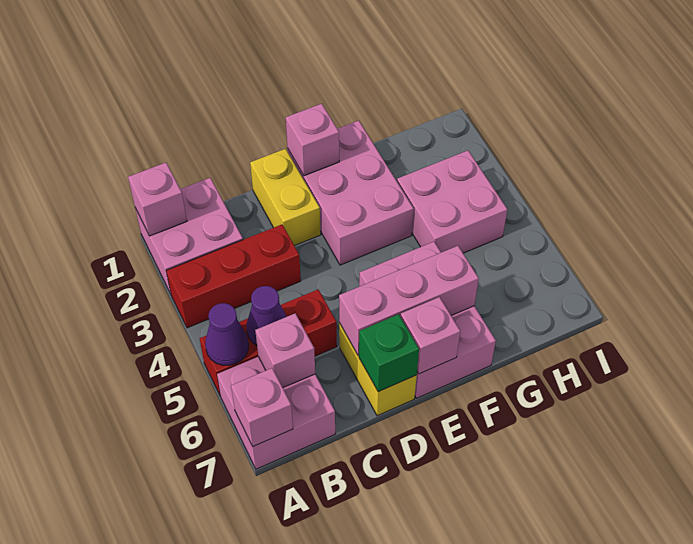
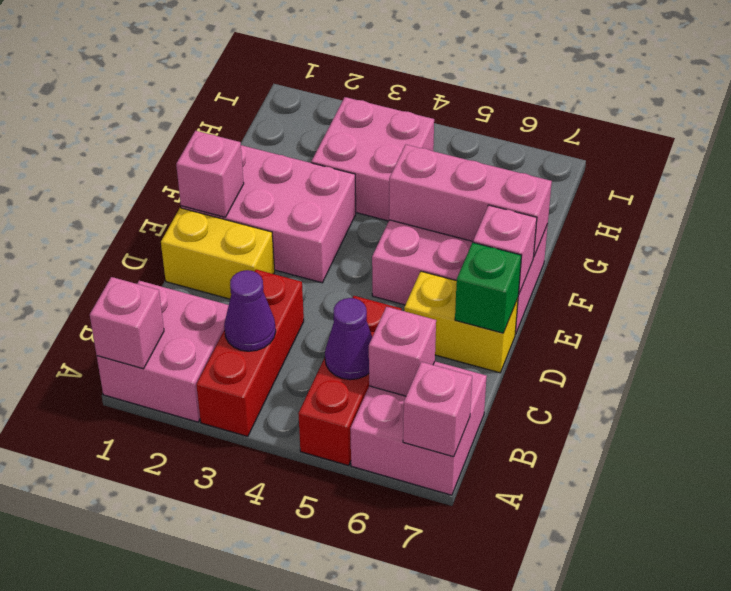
purple 1x1 cone [205,303,249,365] -> purple 1x1 cone moved to [224,270,276,351]
pink 1x3 brick [339,246,479,355] -> pink 1x3 brick turned to [389,145,552,257]

